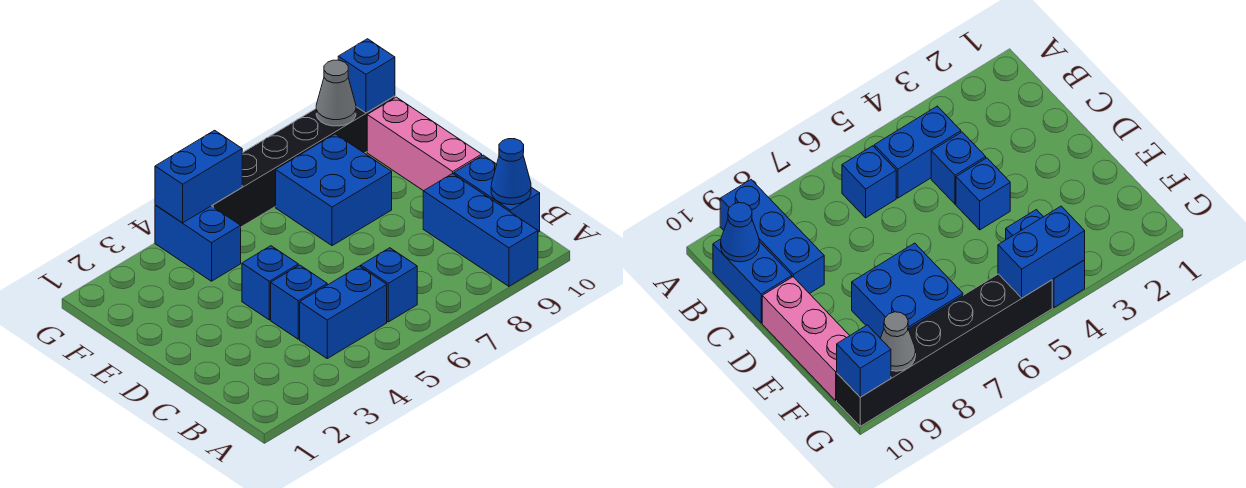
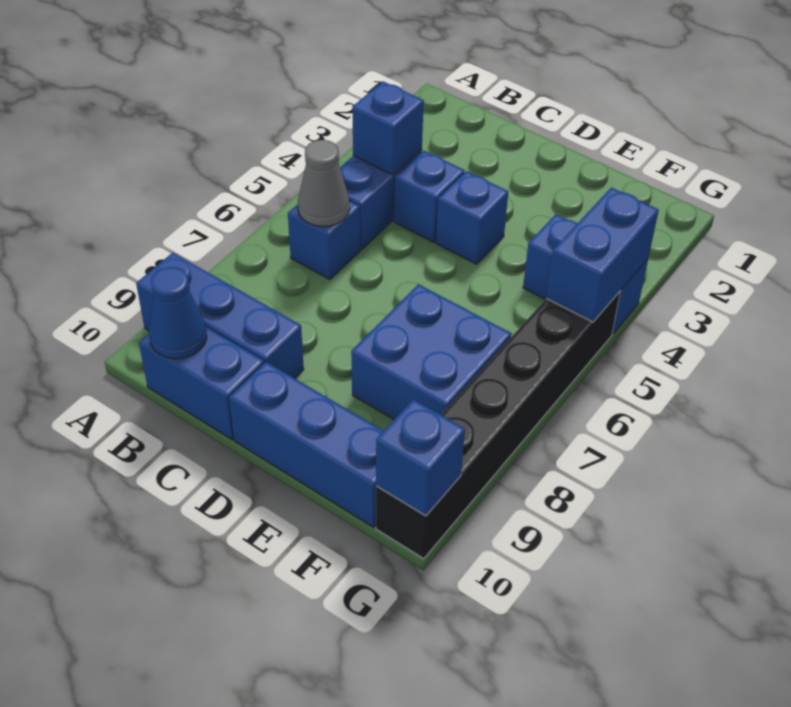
none -> blue 1x1 brick [352,81,424,175]
pink 1x3 brick [367,97,482,191] -> blue 1x3 brick [229,362,384,527]
grey 1x1 cone [316,60,356,126] -> grey 1x1 cone moved to [298,140,350,227]

